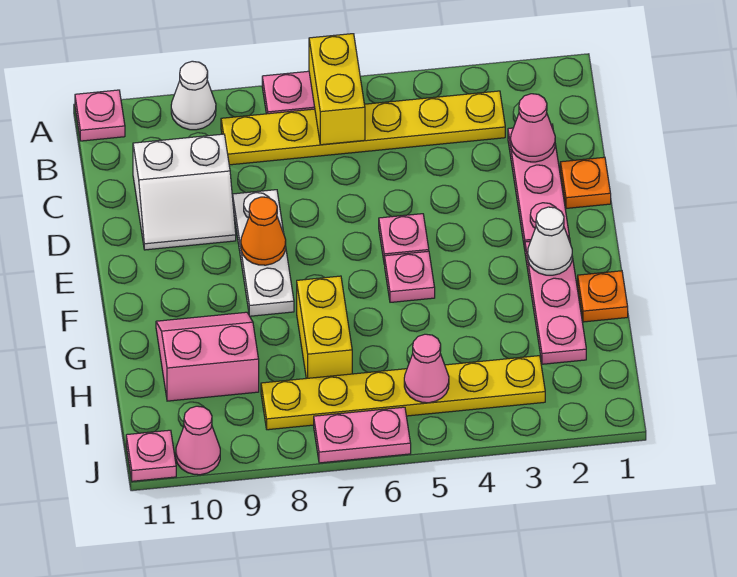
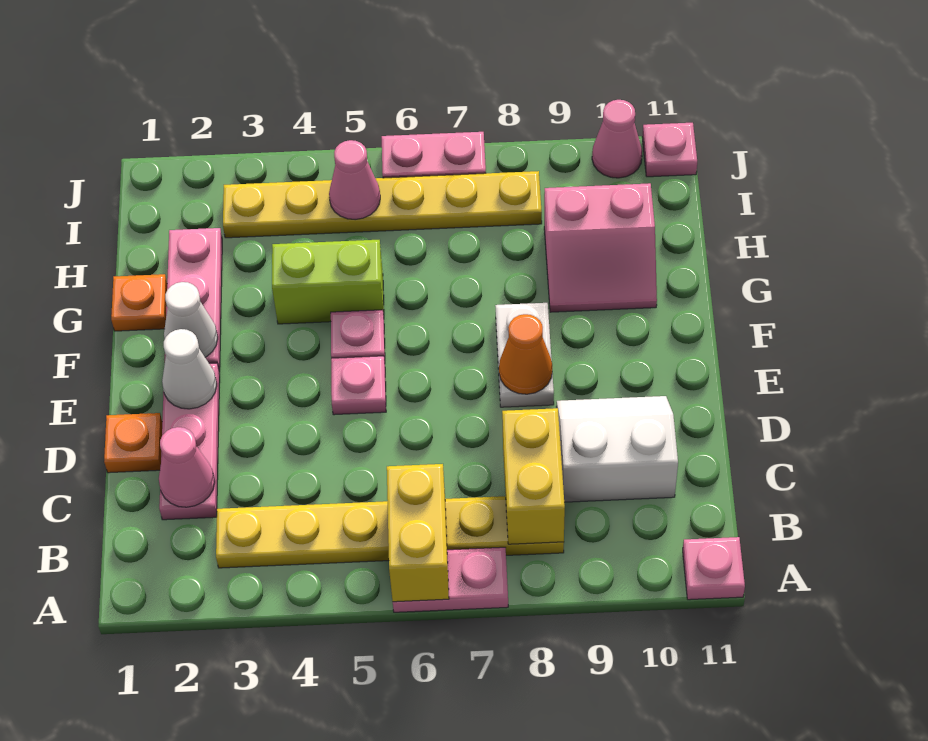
white 1x1 cone [171,61,216,130] -> white 1x1 cone moved to [162,329,217,409]
white 1x3 plate [233,190,294,316] -> white 1x2 plate [495,303,554,407]
none -> lime 1x2 brick [272,240,384,324]
yellow 1x2 brick [297,276,352,378] -> yellow 1x2 brick moved to [502,408,565,544]

